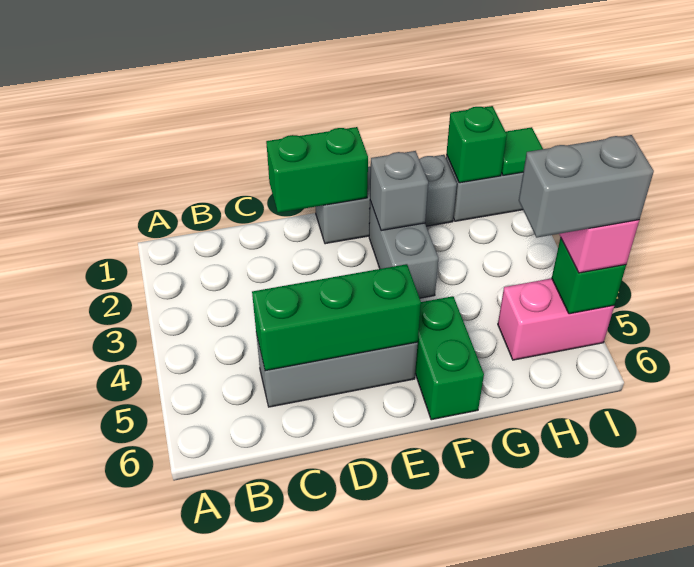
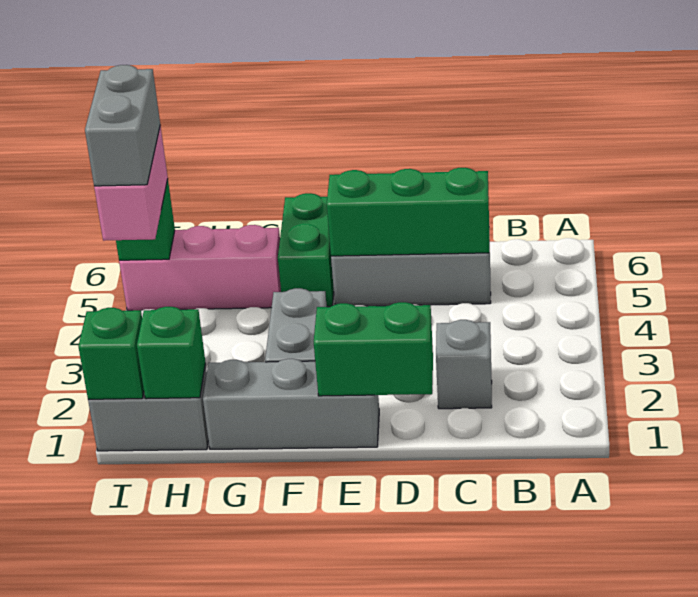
grey 1x1 brick [370,151,428,231] -> grey 1x1 brick moved to [436,320,492,409]
pink 1x2 brick [498,278,614,360] -> pink 1x3 brick [119,225,281,310]
grey 1x2 brick [519,135,654,238] -> grey 1x2 brick turned to [85,65,160,186]
green 1x1 tile [501,127,543,175] -> green 1x1 brick [78,308,144,399]

